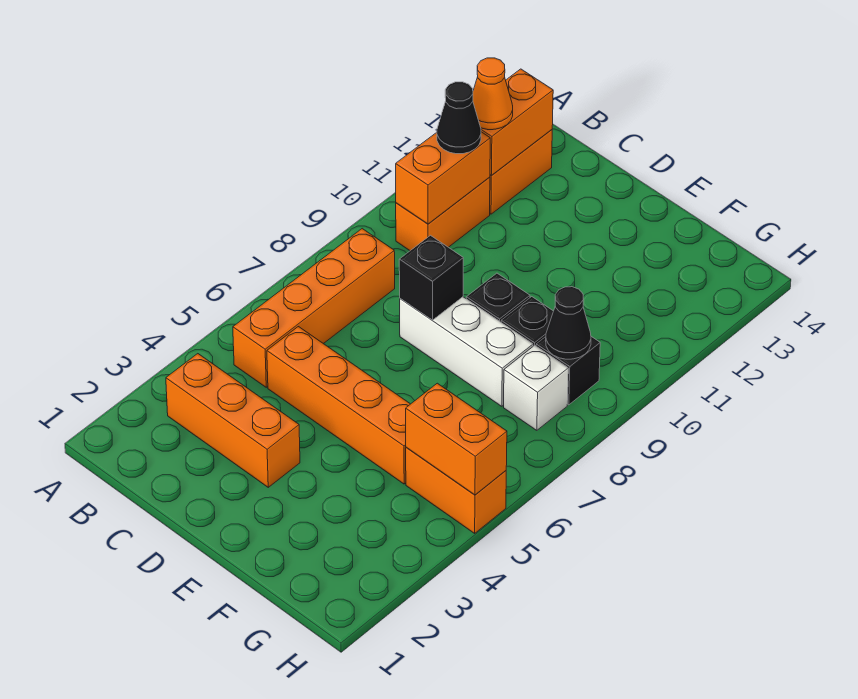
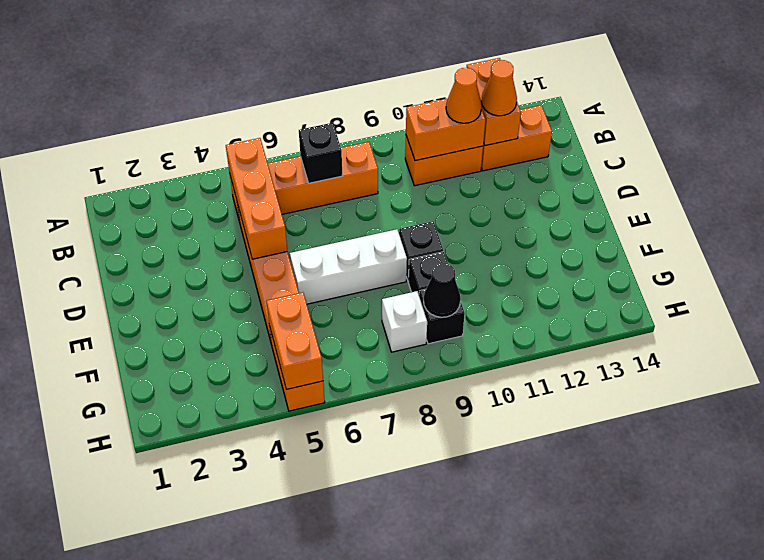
orange 1x3 brick [166,354,300,487] -> orange 1x3 brick moved to [226,138,287,259]
black 1x1 cone [437,82,481,154] -> orange 1x1 cone [446,68,482,123]
orange 1x2 brick [481,69,553,176] -> orange 1x2 brick turned to [467,58,521,146]
white 1x3 brick [400,297,533,406] -> white 1x3 brick turned to [290,229,407,304]
black 1x1 brick [399,235,463,320] -> black 1x1 brick moved to [299,123,342,183]

